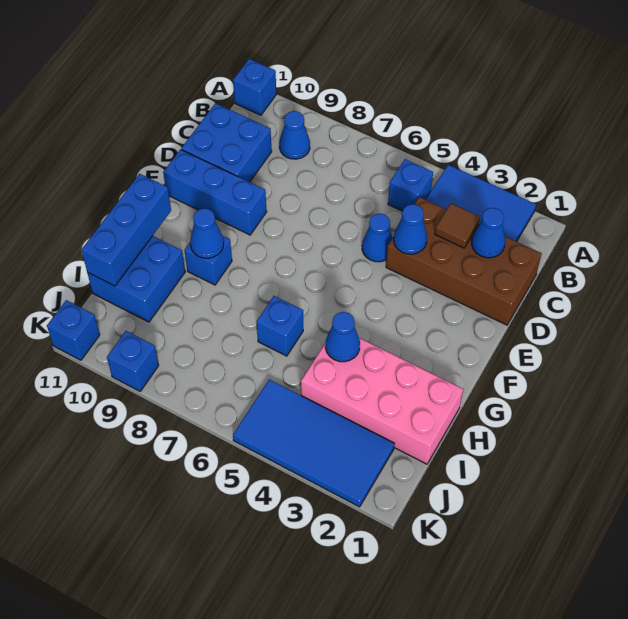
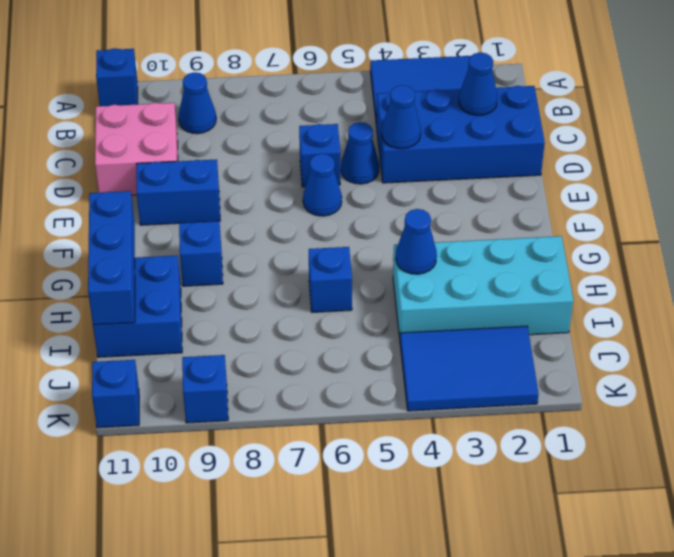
blue 1x1 brick [388,159,433,211] -> blue 1x1 brick moved to [299,124,340,187]
brown 2x4 brick [386,197,542,325] -> blue 2x4 brick [376,86,545,183]
brown 1x1 tile [435,203,480,248] -> none
blue 2x2 brick [181,103,272,182] -> pink 2x2 brick [95,103,178,195]
blue 1x3 brick [163,150,267,235] -> blue 1x2 brick [136,159,220,225]
blue 1x1 cone [190,208,224,258] -> blue 1x1 cone moved to [303,154,342,216]
pink 2x4 brick [301,338,463,464] -> cyan 2x4 brick [393,236,573,338]
blue 2x4 tile [233,379,394,507] -> blue 2x3 tile [400,326,539,411]

